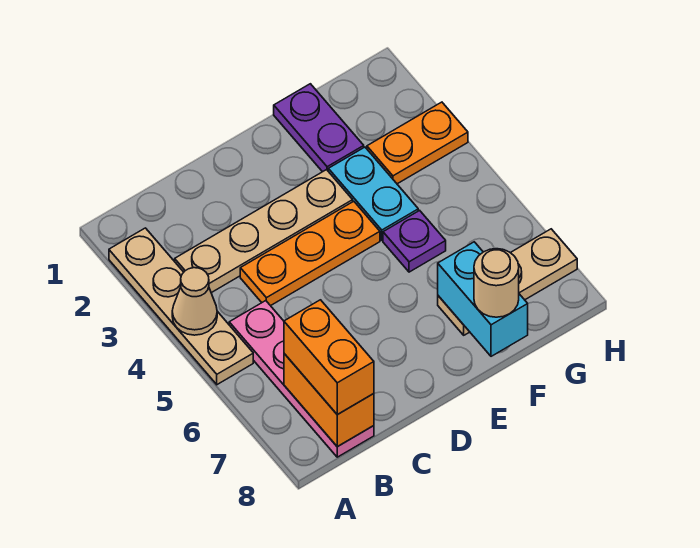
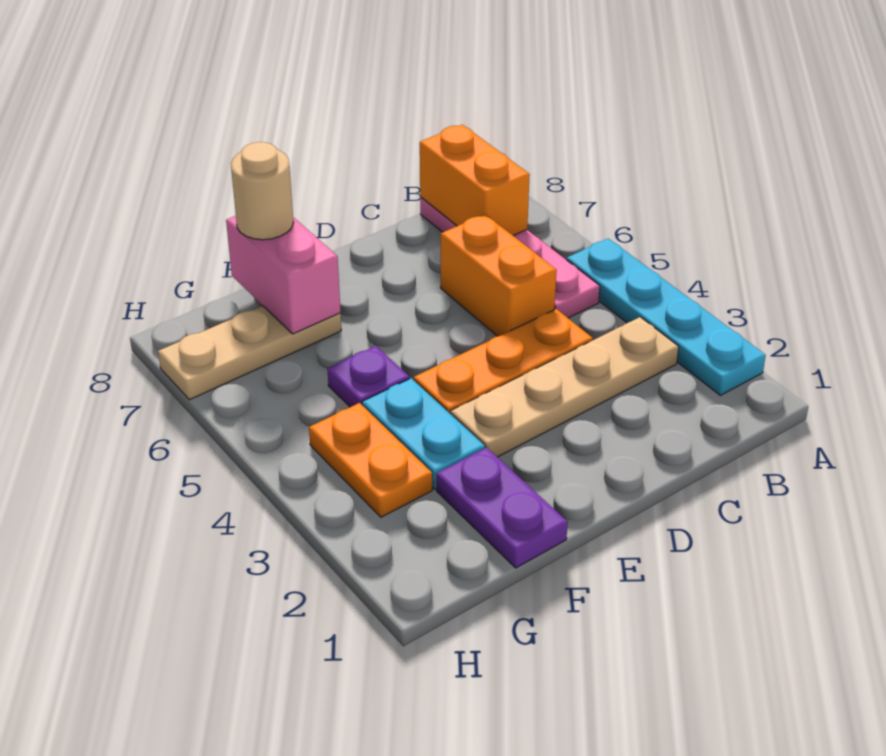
tan 1x4 plate [109,228,253,385] -> cyan 1x4 plate [567,239,766,395]
tan 1x1 cone [172,268,217,335] -> none
orange 1x2 brick [284,300,374,415] -> orange 1x2 brick moved to [441,214,557,336]
cyan 1x2 brick [438,242,528,356] -> pink 1x2 brick [226,216,341,334]
orange 1x2 plate [367,102,468,184] -> orange 1x2 plate turned to [309,403,432,517]

